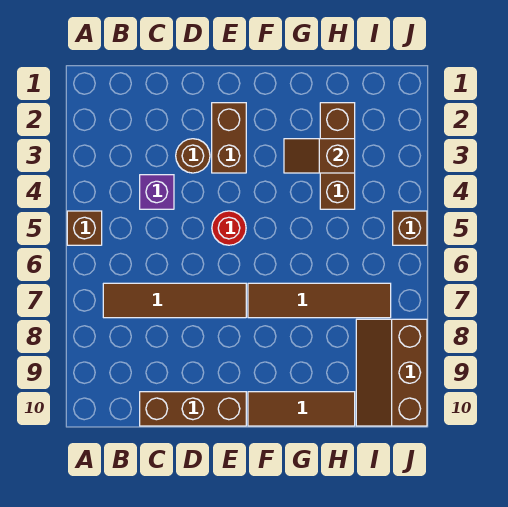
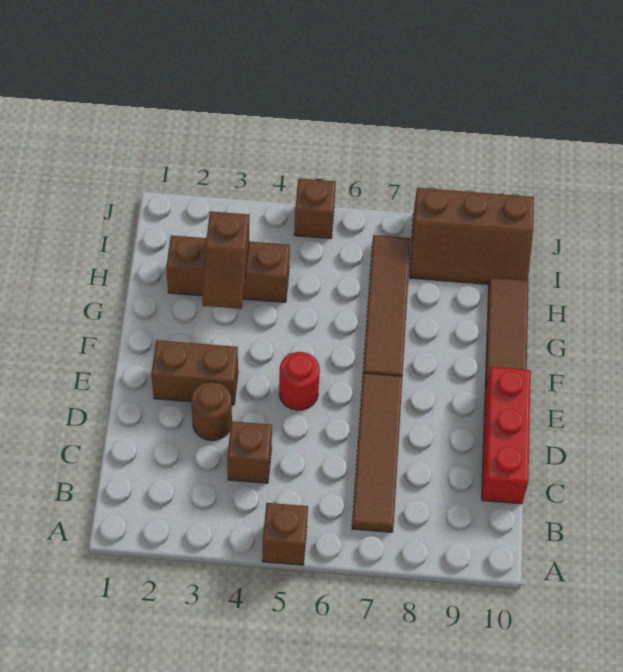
purple 1x1 brick [140,175,174,209] -> brown 1x1 brick [227,421,272,483]
brown 1x3 brick [140,392,246,426] -> red 1x3 brick [482,367,531,504]

